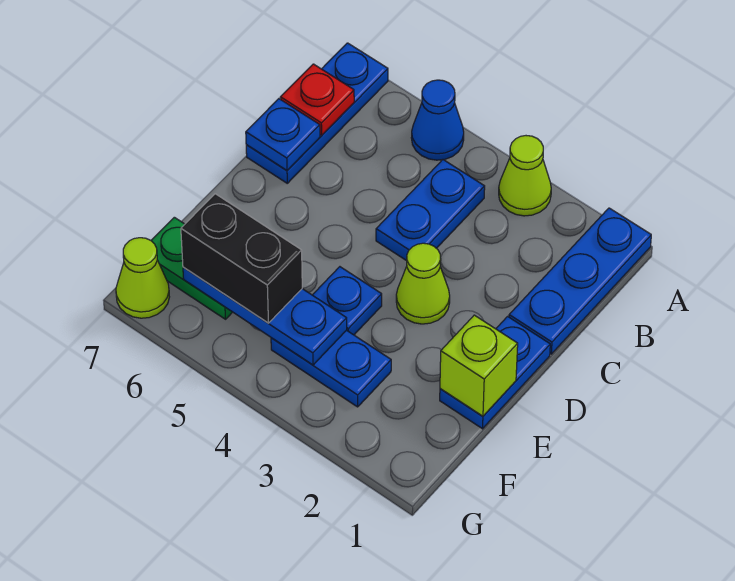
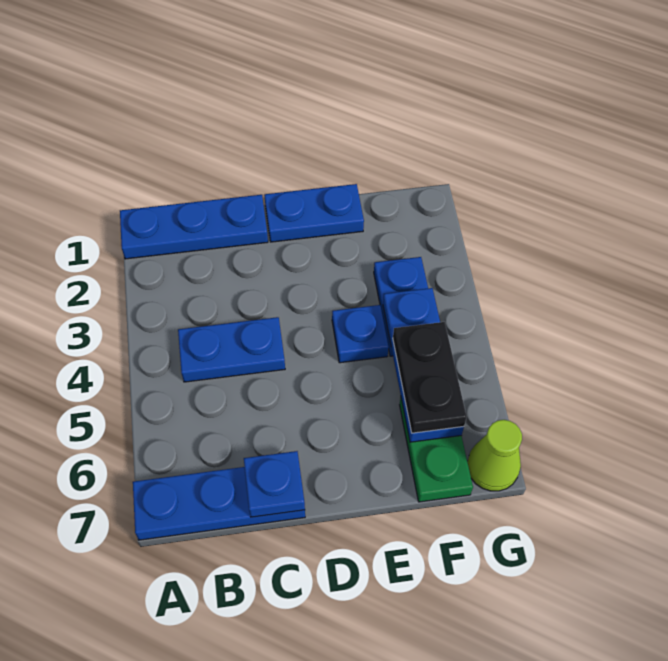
lime 1x1 cone [499,136,551,216] -> none
blue 1x1 cone [411,80,464,160] -> none
red 1x1 plate [280,64,354,135] -> none
lime 1x1 cone [396,243,450,324] -> none
lime 1x1 brick [440,315,518,416] -> none
black 1x2 brick [181,194,302,323] -> black 1x2 plate [393,322,467,433]

